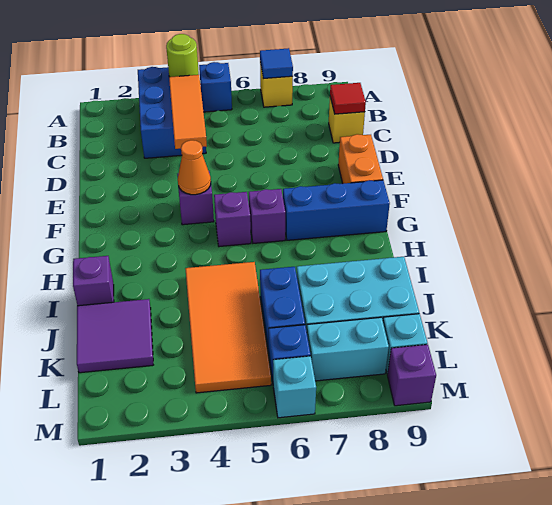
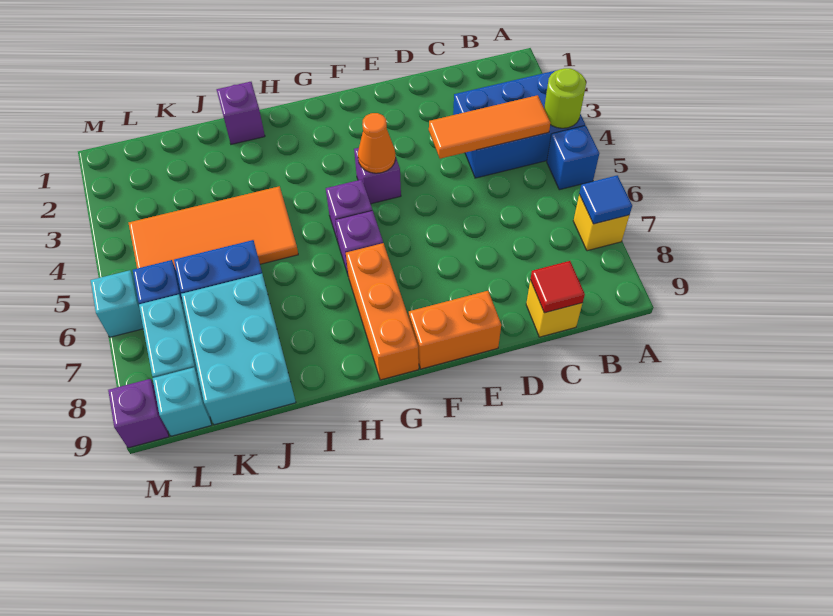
blue 1x3 brick [283,180,390,240] -> orange 1x3 brick [346,243,419,380]
purple 2x2 tile [77,299,153,373] -> none

